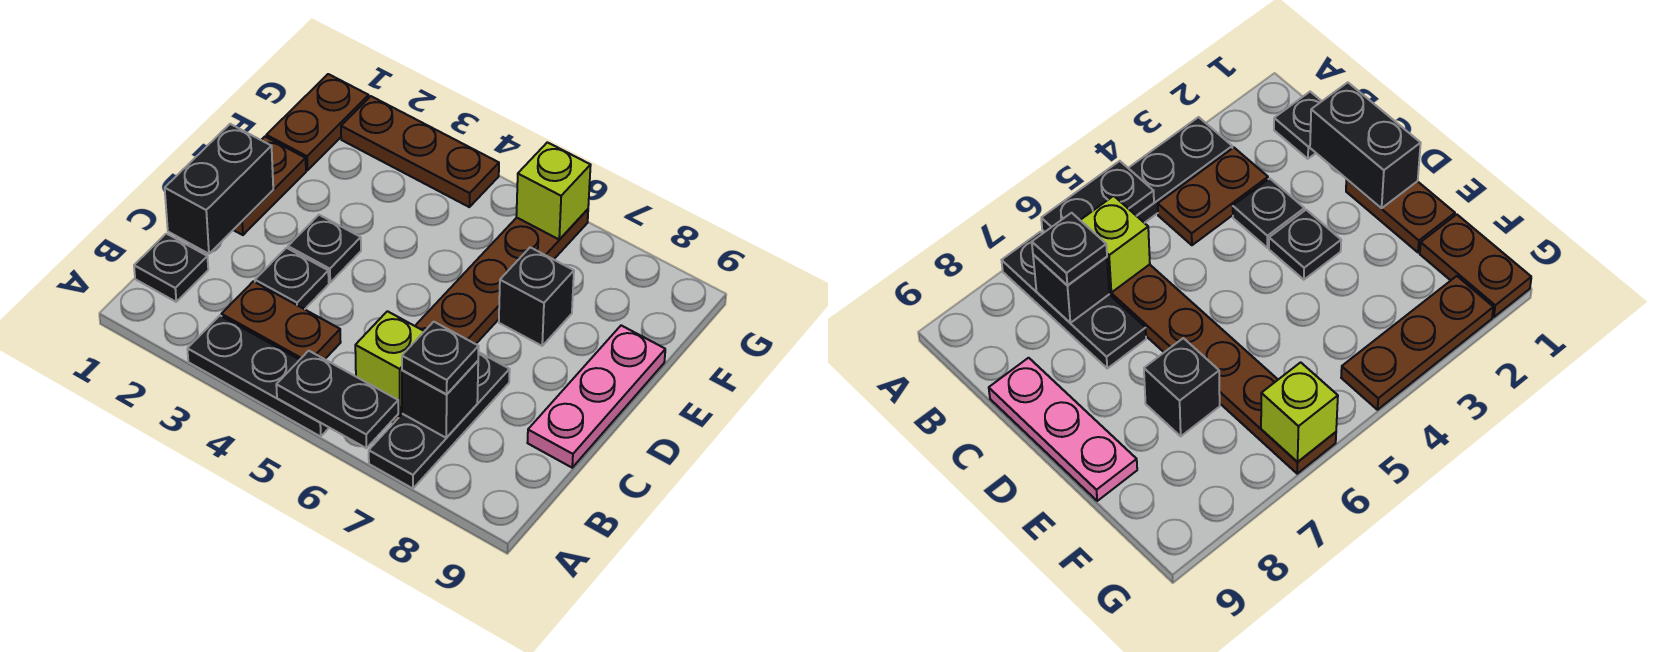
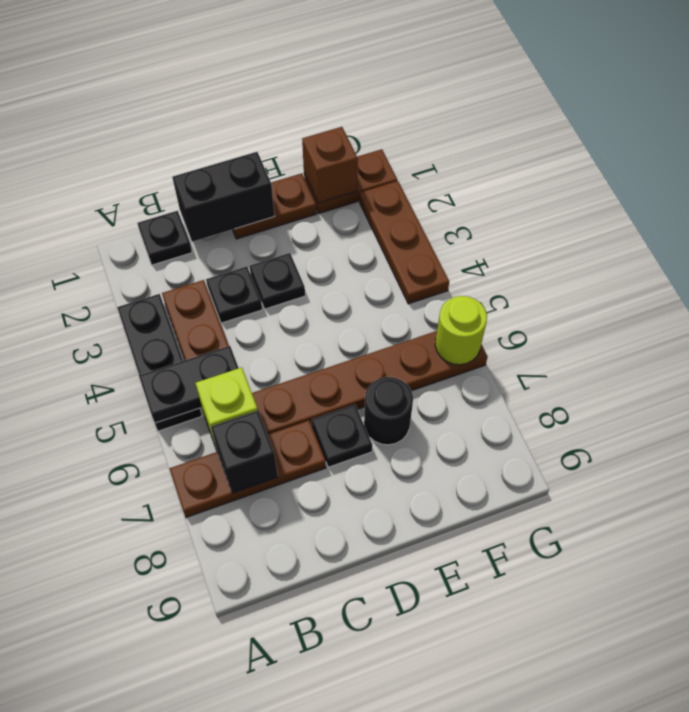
black 1x2 plate [276,351,398,448] -> black 1x2 plate turned to [139,346,238,423]
black 1x3 plate [369,352,510,489] -> brown 1x3 plate [169,420,326,518]
black 1x1 plate [402,322,479,394] -> black 1x1 plate moved to [312,405,372,467]
pink 1x3 plate [527,325,665,468] -> none
black 1x1 brick [499,247,574,346] -> black 1x1 round brick [364,377,413,445]
none -> brown 1x1 brick [302,127,358,203]
lime 1x1 brick [516,142,591,240] -> lime 1x1 round brick [435,296,487,365]

